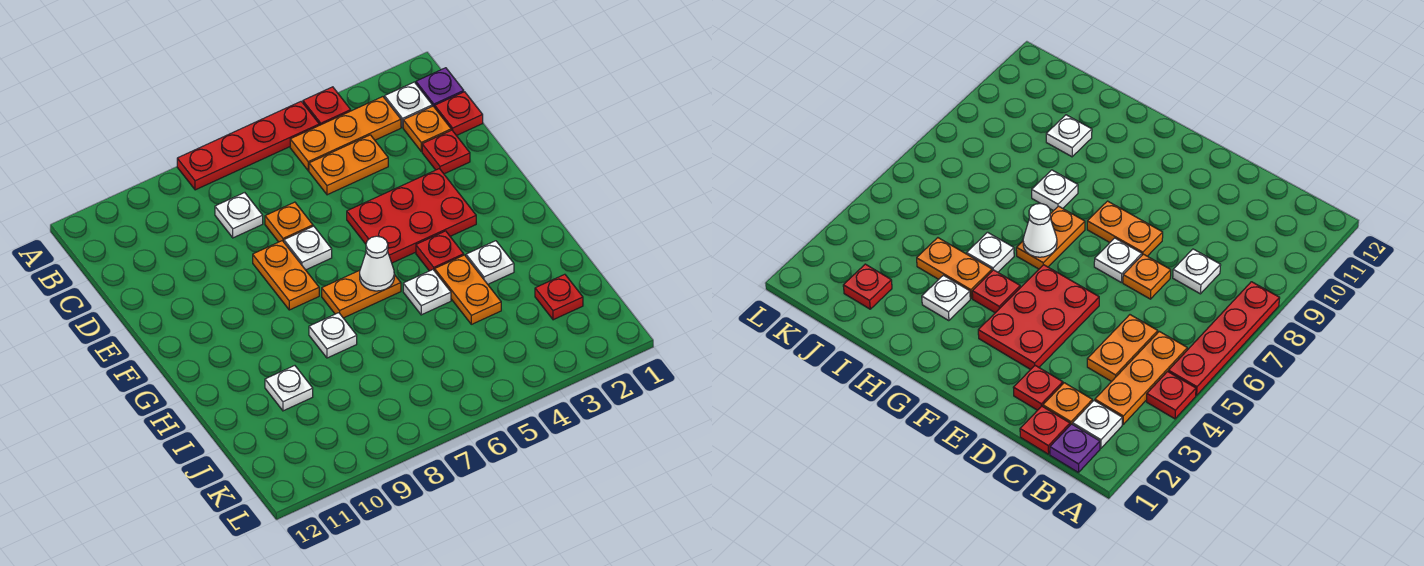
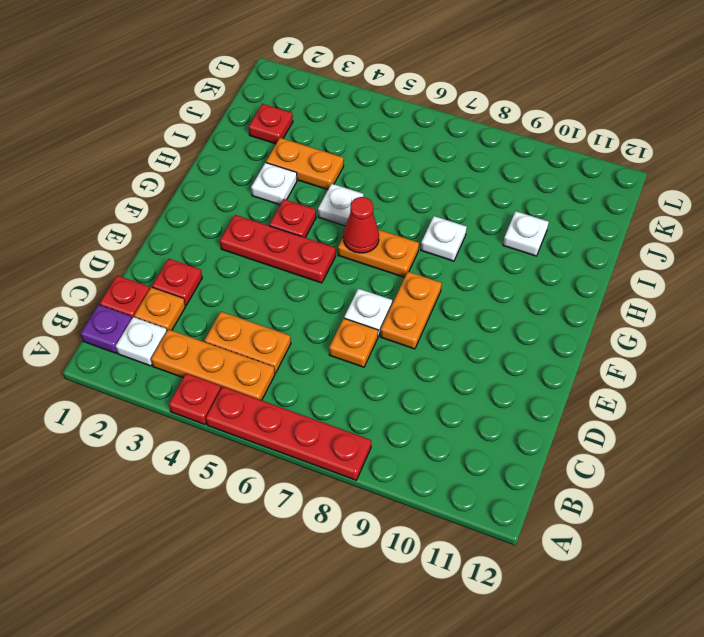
white 1x1 plate [215,193,263,238] -> none
red 2x3 plate [347,169,476,263] -> red 1x3 plate [220,215,336,283]
white 1x1 cone [360,236,394,291] -> red 1x1 cone [343,197,379,253]
orange 1x2 plate [435,255,501,324] -> orange 1x2 plate turned to [266,138,344,190]

